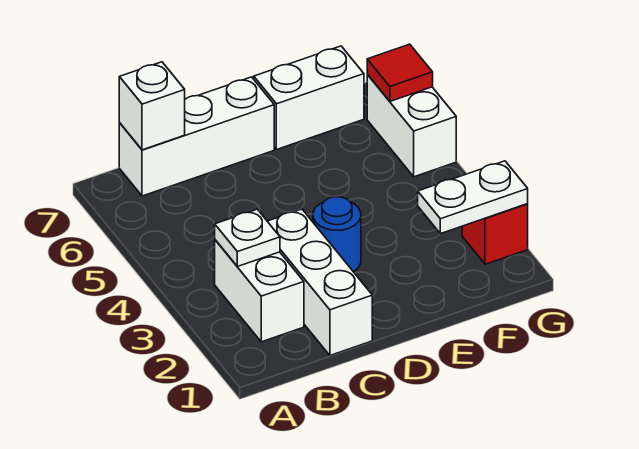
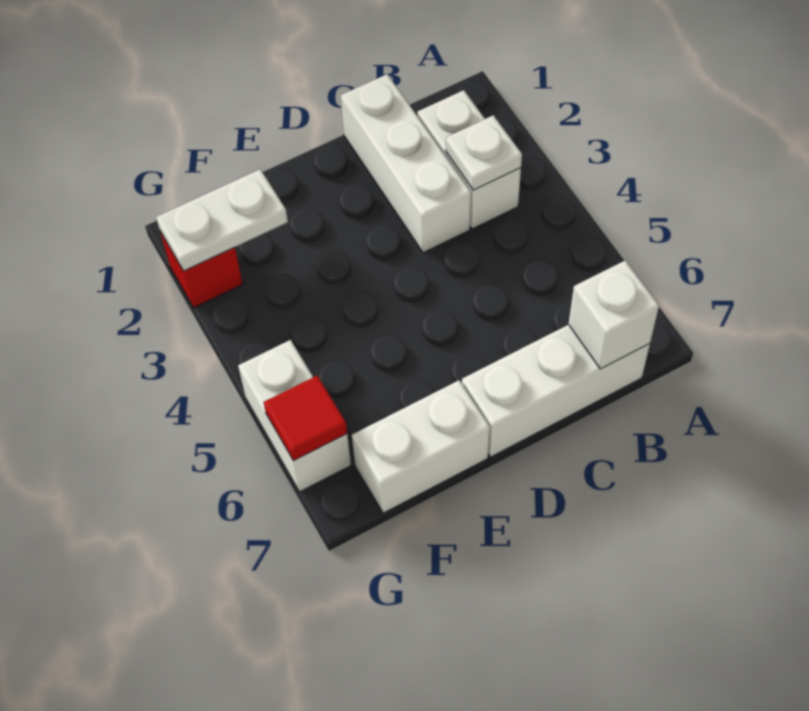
blue 1x1 round brick [313,197,361,272] -> none

